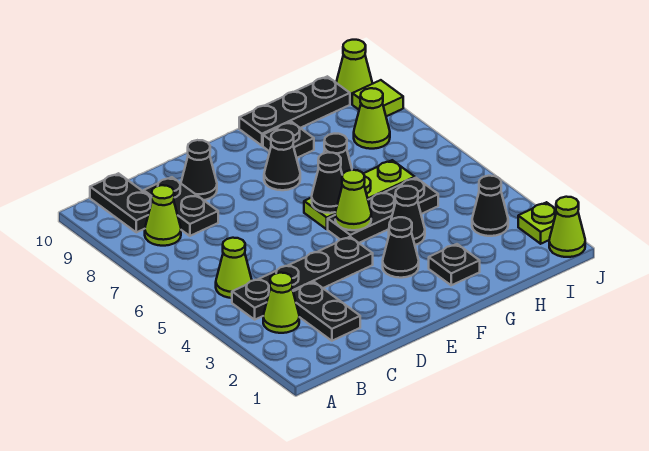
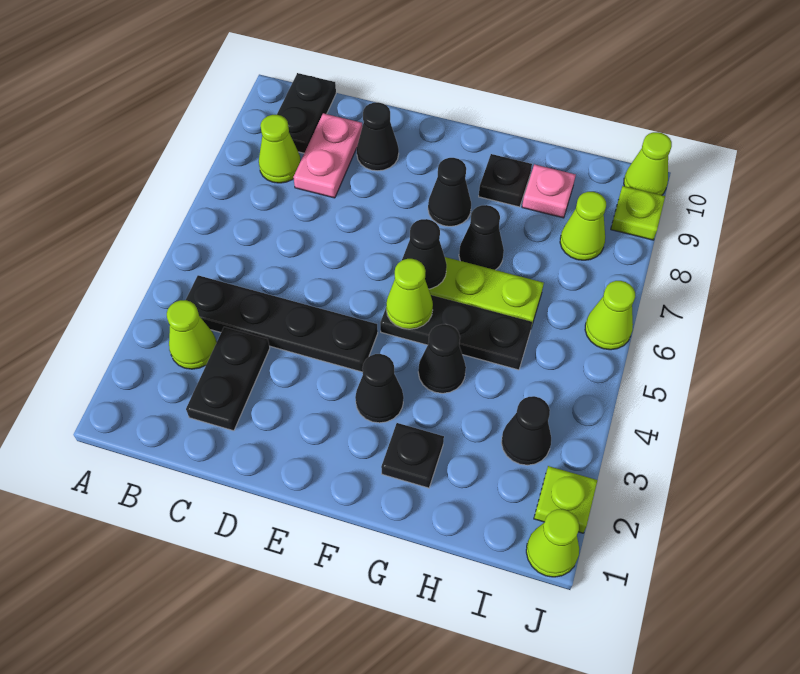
lime 1x1 cone [216,238,252,298] -> lime 1x1 cone moved to [585,281,635,350]
black 1x2 plate [144,177,218,236] -> pink 1x2 plate [293,113,362,198]
black 1x3 plate [239,76,350,146] -> none
none -> pink 1x1 plate [522,164,576,218]
lime 1x1 tile [352,80,403,116] -> lime 1x1 plate [611,186,665,240]

